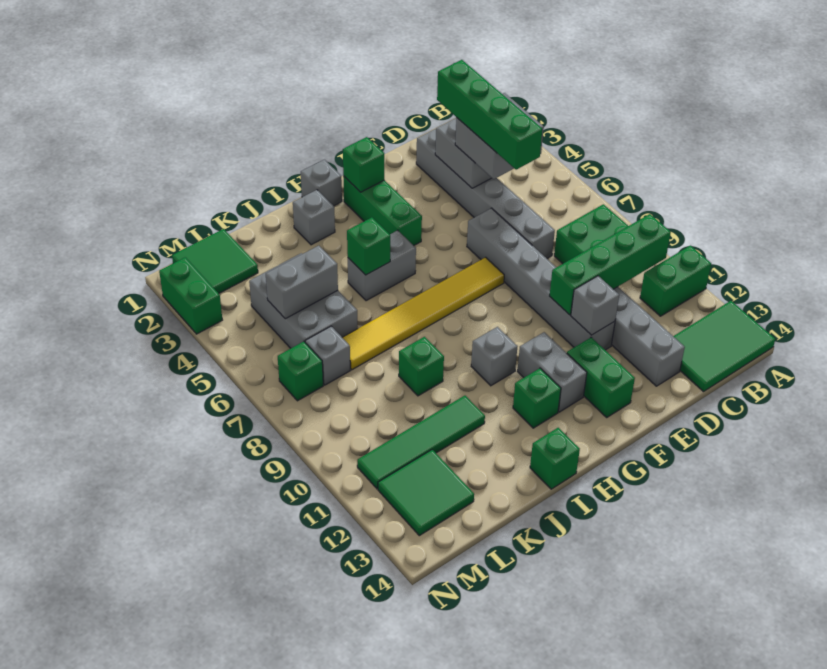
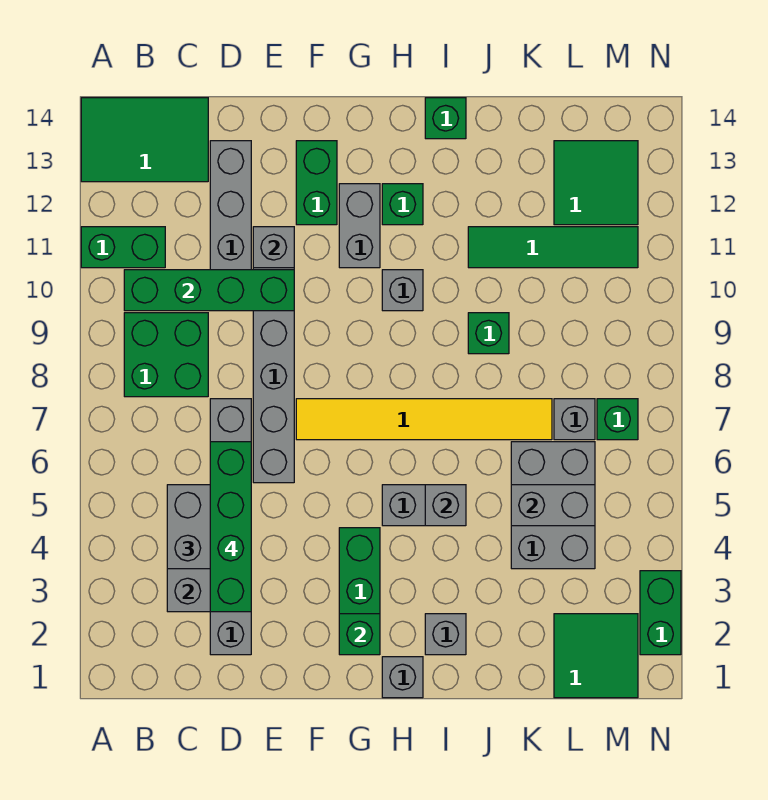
green 1x1 brick [347,217,390,275] -> grey 1x1 brick [425,485,466,526]

